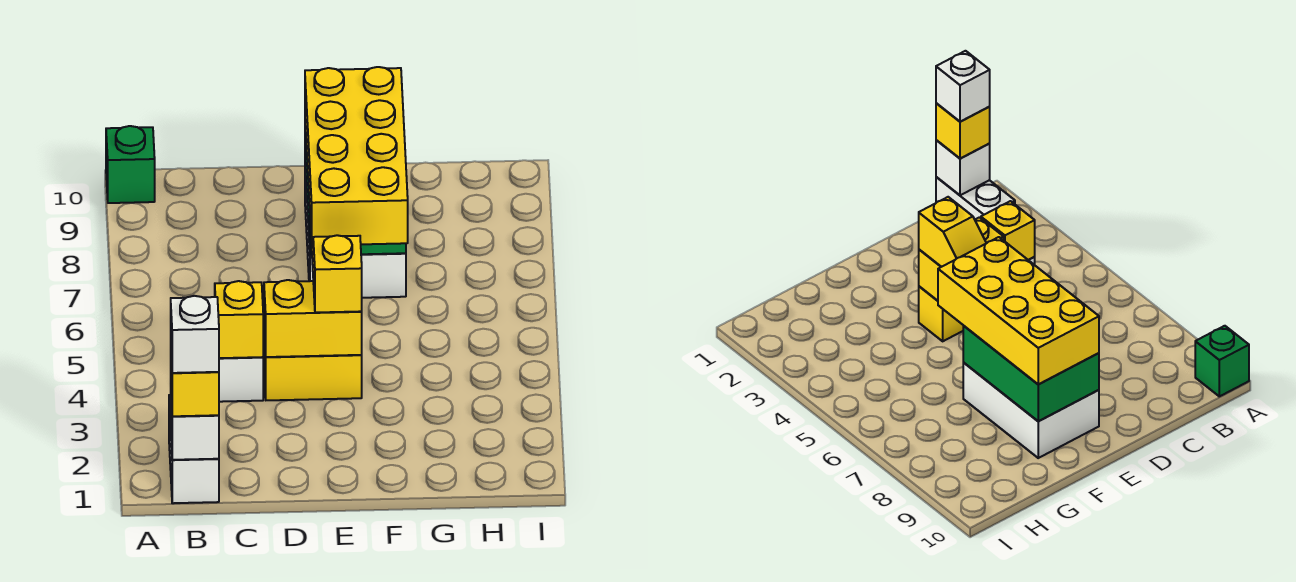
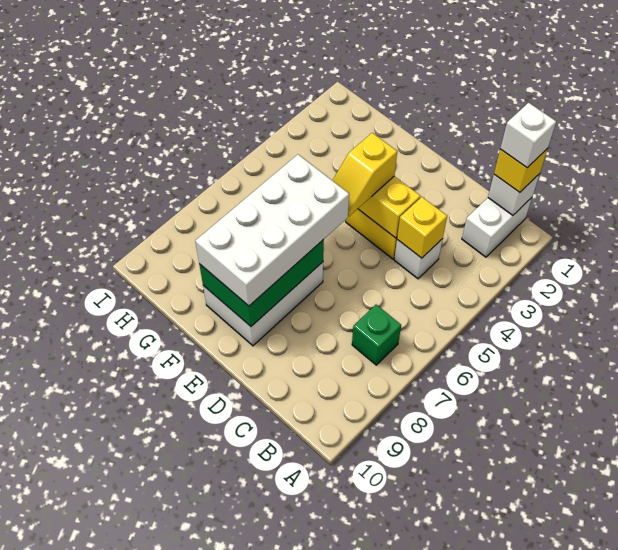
green 1x1 brick [106,126,155,203] -> green 1x1 brick moved to [352,305,401,365]
yellow 2x4 brick [305,67,408,244] -> white 2x4 brick [195,155,349,306]

